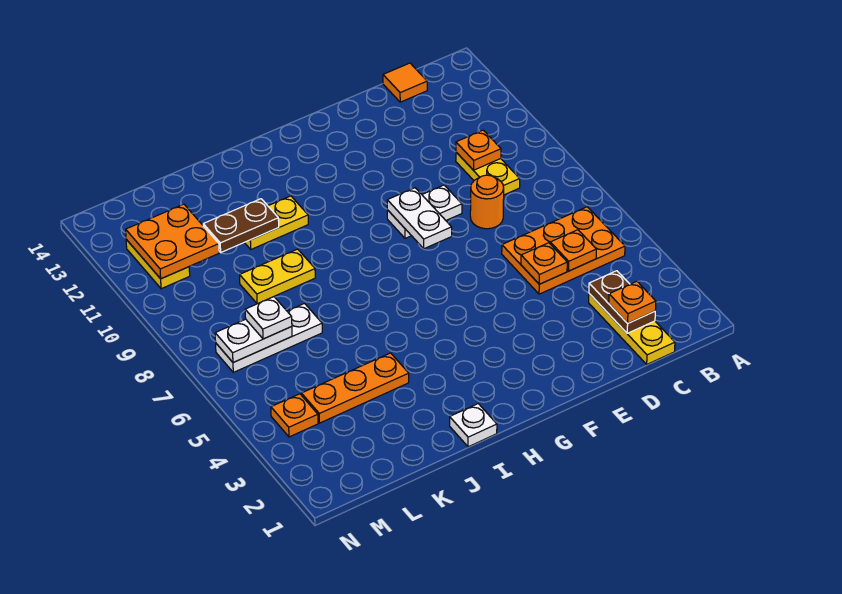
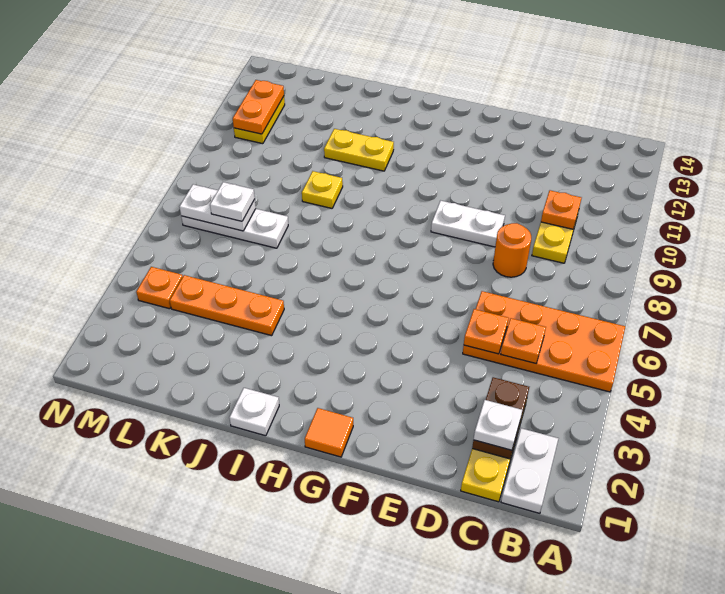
orange 2x3 plate [502,207,625,294] -> orange 2x4 plate [463,291,625,392]
orange 1x1 plate [609,281,656,323] -> white 1x1 plate [474,400,522,450]
orange 1x1 tile [383,63,427,102] -> orange 1x1 tile moved to [305,408,353,457]
white 1x2 plate [387,188,452,249] -> white 1x2 plate moved to [501,428,558,513]
yellow 1x2 plate [240,249,315,304] -> yellow 1x1 plate [302,171,343,208]
brown 1x2 plate [203,199,279,252] -> none
orange 2x2 plate [126,204,219,279] -> orange 1x2 plate [233,80,284,134]

